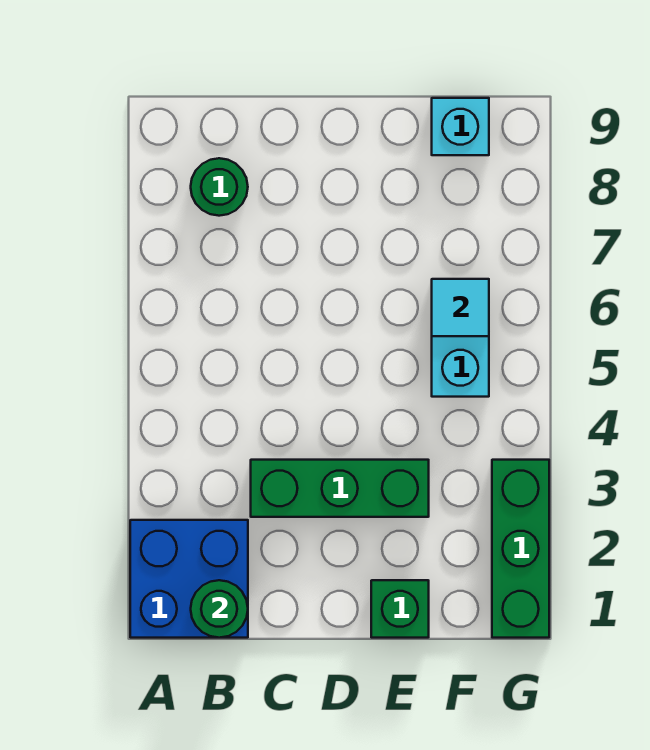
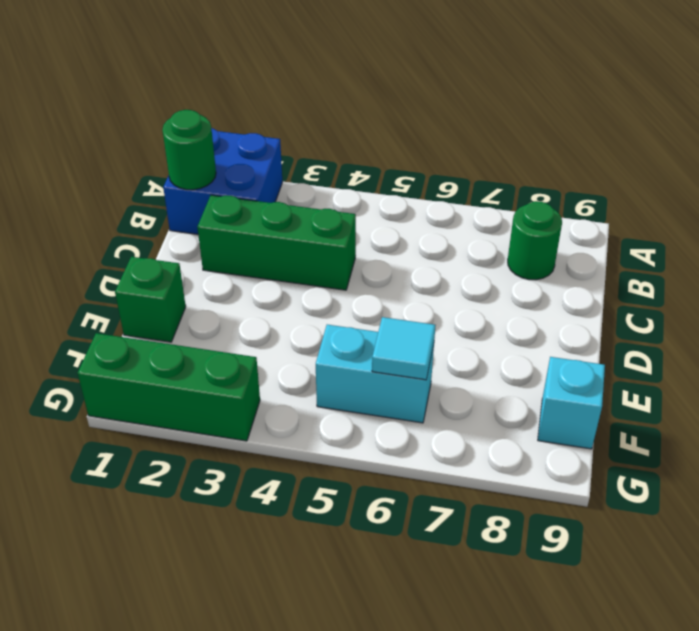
green 1x3 brick [251,460,429,517] -> green 1x3 brick turned to [197,195,356,290]

